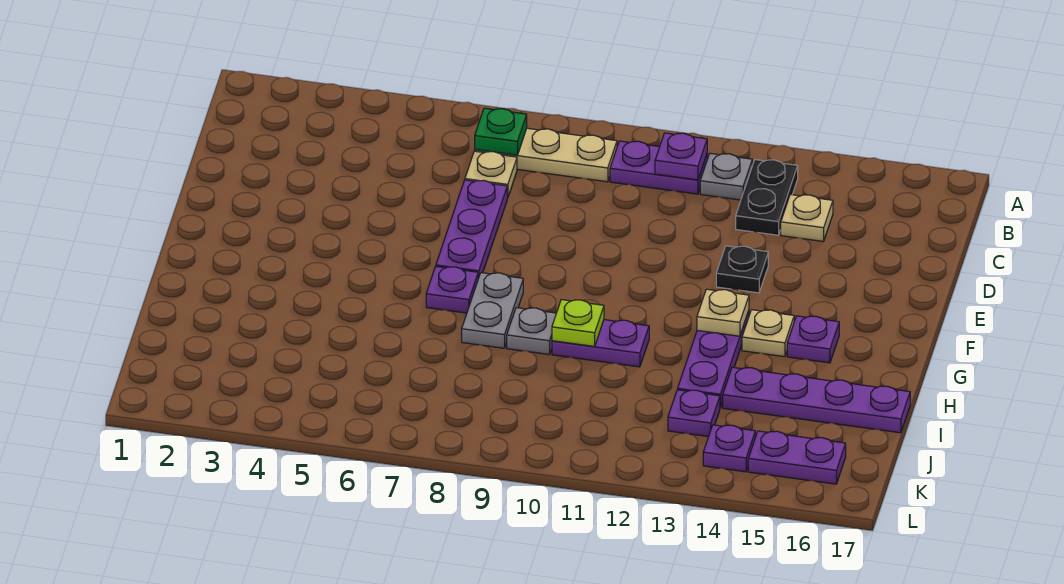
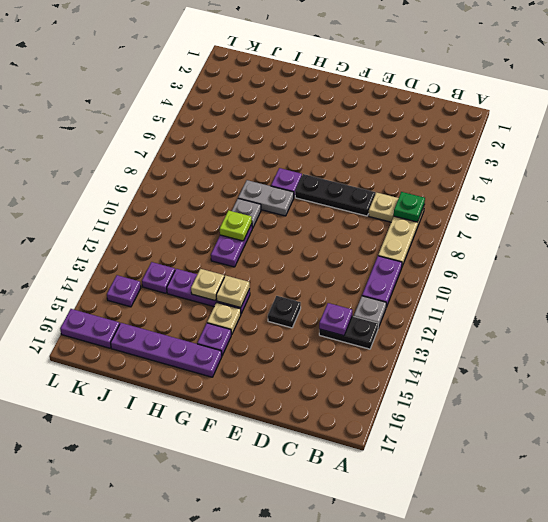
purple 1x1 plate [655,133,707,180] -> purple 1x1 plate moved to [319,303,352,336]
tan 1x1 plate [781,195,833,241] -> tan 1x1 plate moved to [191,269,224,301]
purple 1x3 plate [436,180,507,278] -> black 1x3 plate [295,174,375,216]
purple 1x4 plate [723,367,910,433] -> purple 1x4 plate turned to [111,323,222,377]
purple 1x2 plate [748,431,846,484] -> purple 1x2 plate turned to [60,309,120,348]

